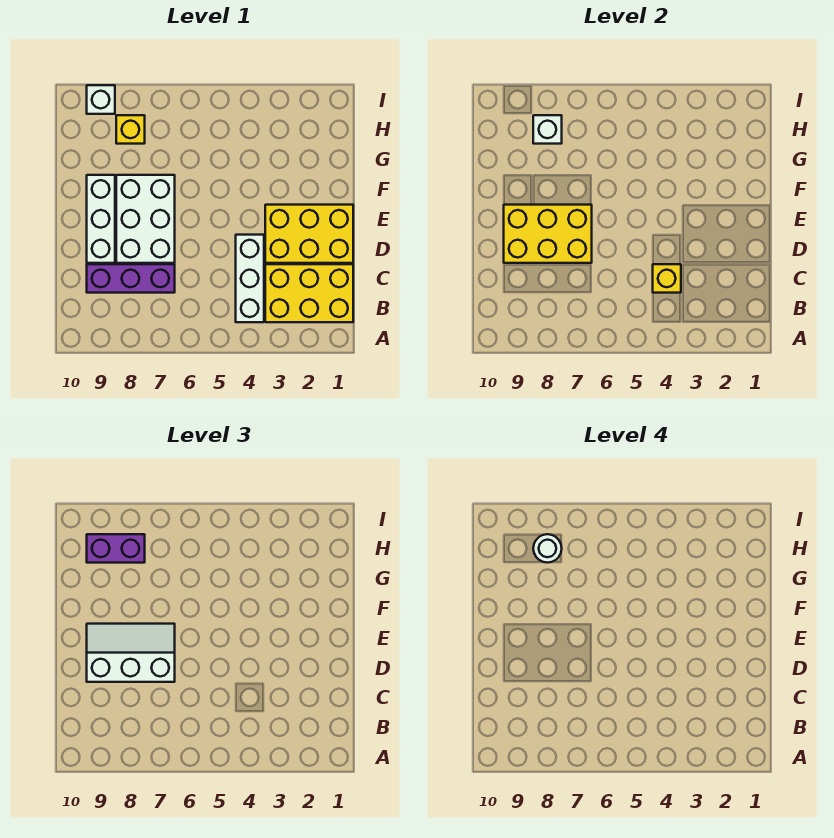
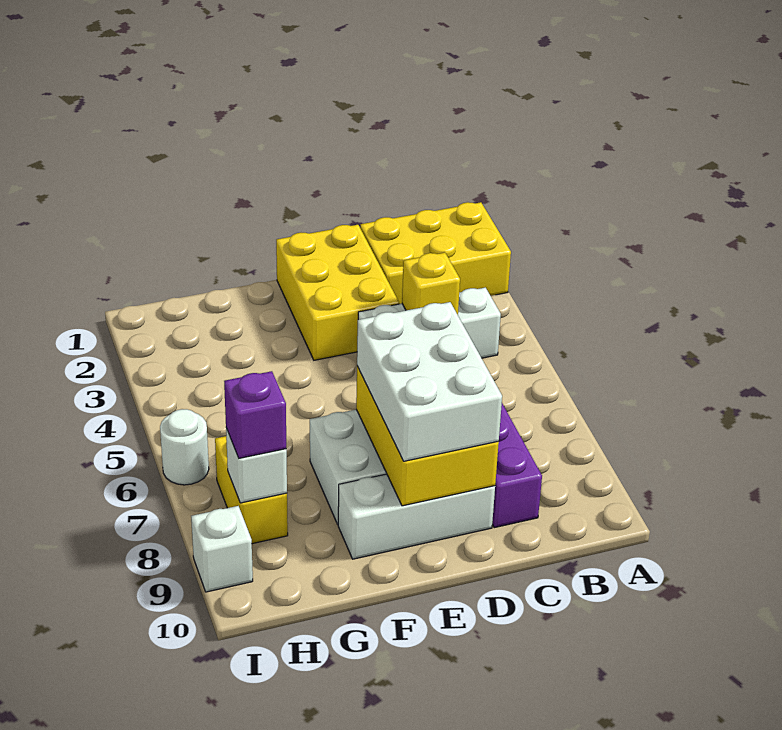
yellow 2x3 brick [265,264,353,322] -> yellow 2x3 brick turned to [360,202,511,304]
white 2x3 slope [87,624,175,682] -> white 2x3 brick [357,302,502,461]
yellow 1x1 brick [116,115,145,144] -> yellow 1x2 brick [215,436,288,544]
purple 1x2 brick [87,534,145,563] -> purple 1x1 brick [224,371,286,458]
white 1x1 round brick [533,534,562,563] -> white 1x1 round brick moved to [160,409,209,485]

